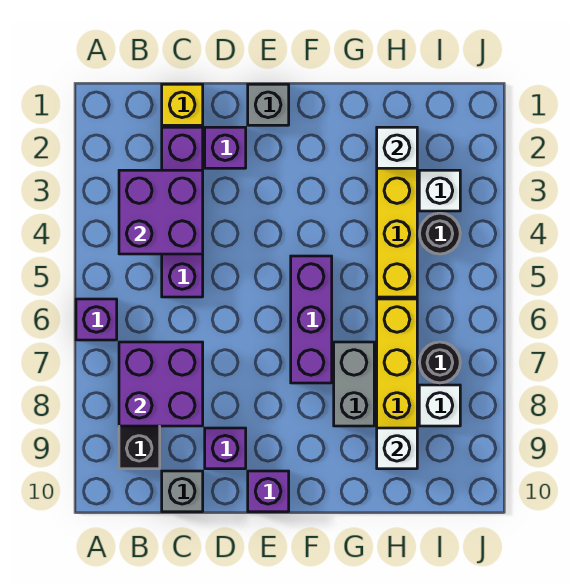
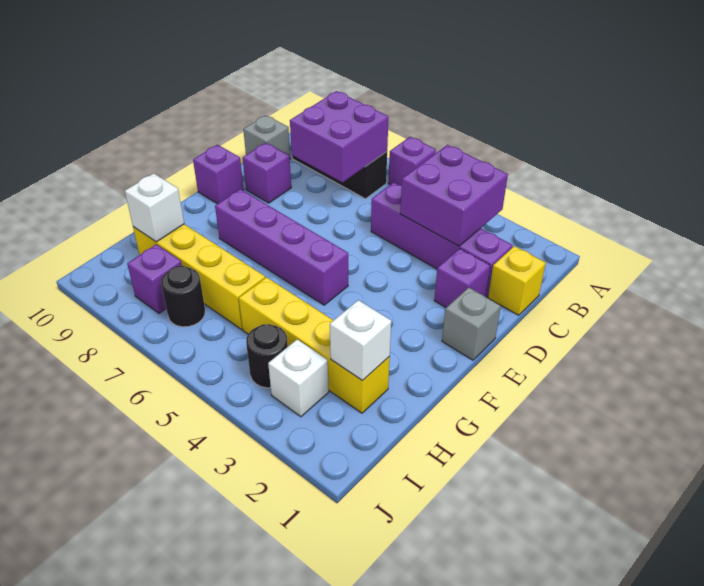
purple 1x3 brick [291,256,332,383] -> purple 1x4 brick [215,189,348,305]
grey 1x2 brick [334,342,374,426] -> none
white 1x1 brick [419,385,460,426] -> purple 1x1 brick [127,244,182,313]

